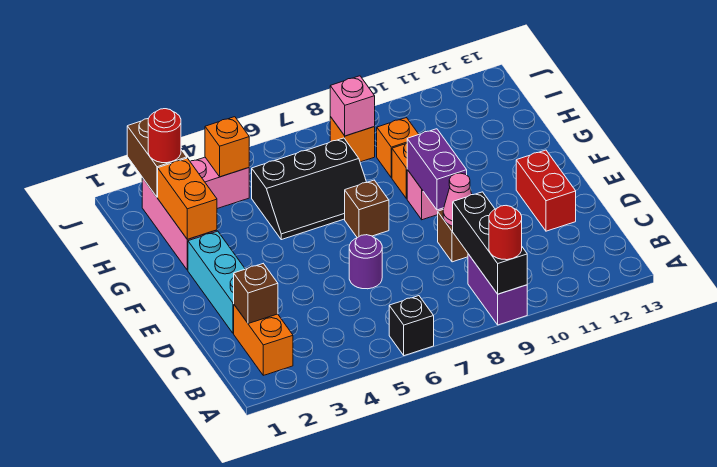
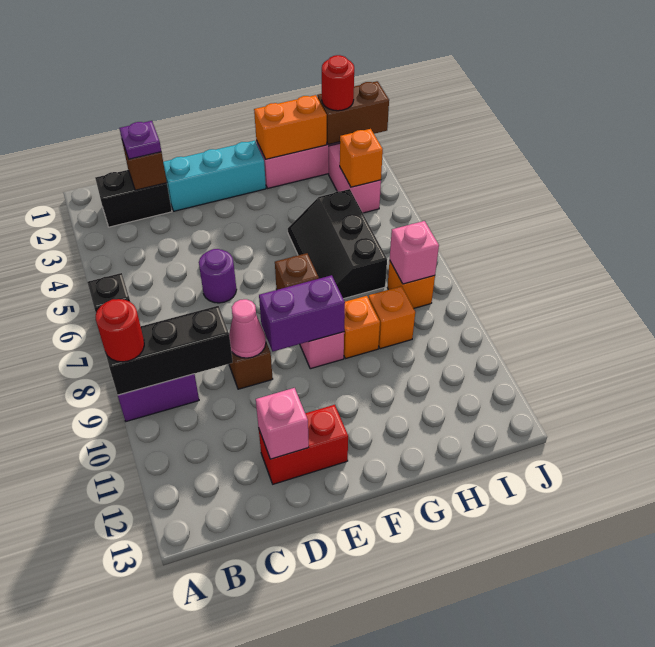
orange 1x2 brick [234,305,293,375] -> black 1x2 brick [95,170,172,227]
none -> purple 1x1 plate [119,121,161,159]
none -> pink 1x1 brick [256,388,309,459]

